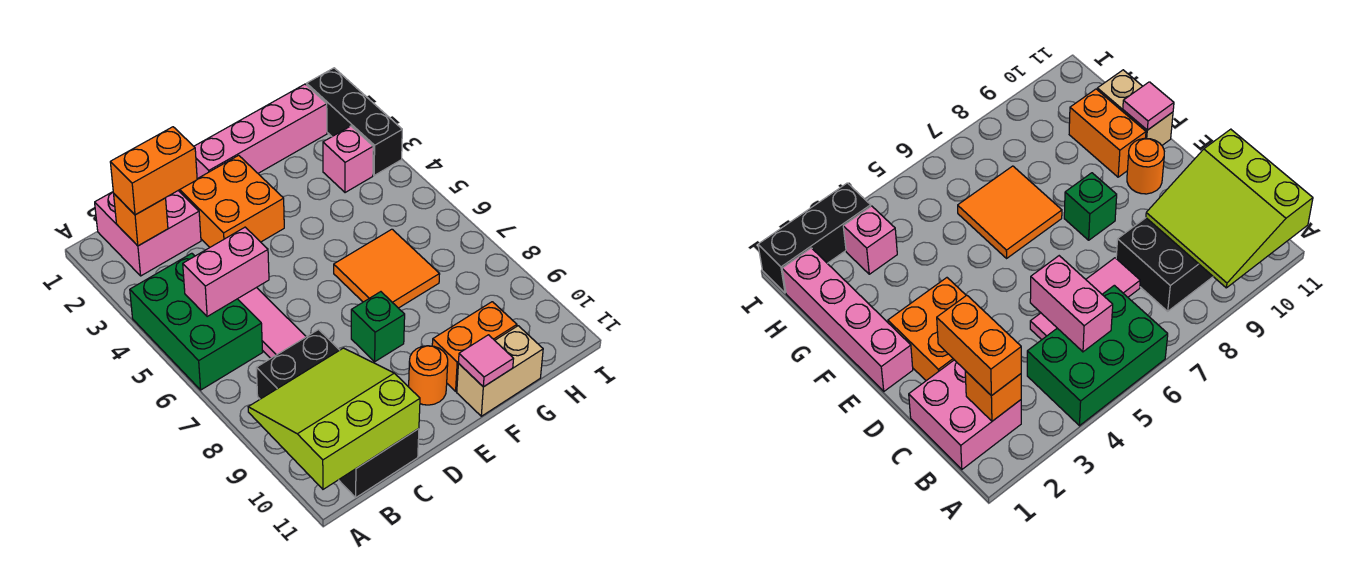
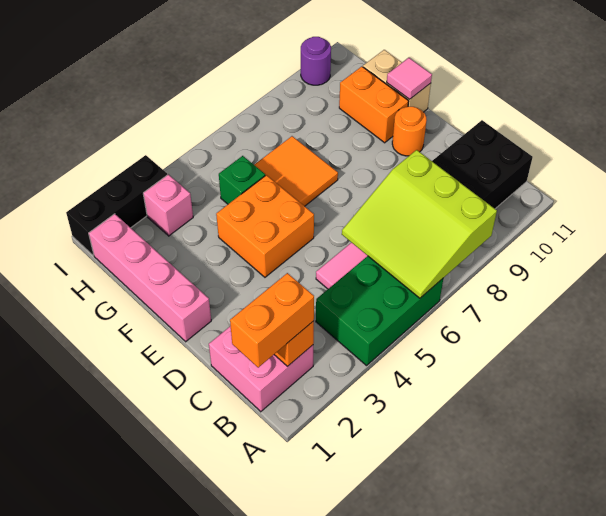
lime 3x3 slope [248,348,420,489] -> lime 3x3 slope moved to [342,150,497,298]
orange 1x2 brick [110,127,197,215] -> orange 1x2 brick turned to [230,273,314,368]
pink 1x2 brick [183,227,269,317] -> none
orange 2x2 brick [179,155,284,247] -> orange 2x2 brick moved to [216,175,314,277]
green 1x1 brick [351,292,405,362] -> green 1x1 brick moved to [219,156,265,204]
none -> purple 1x1 round brick [301,37,331,85]

